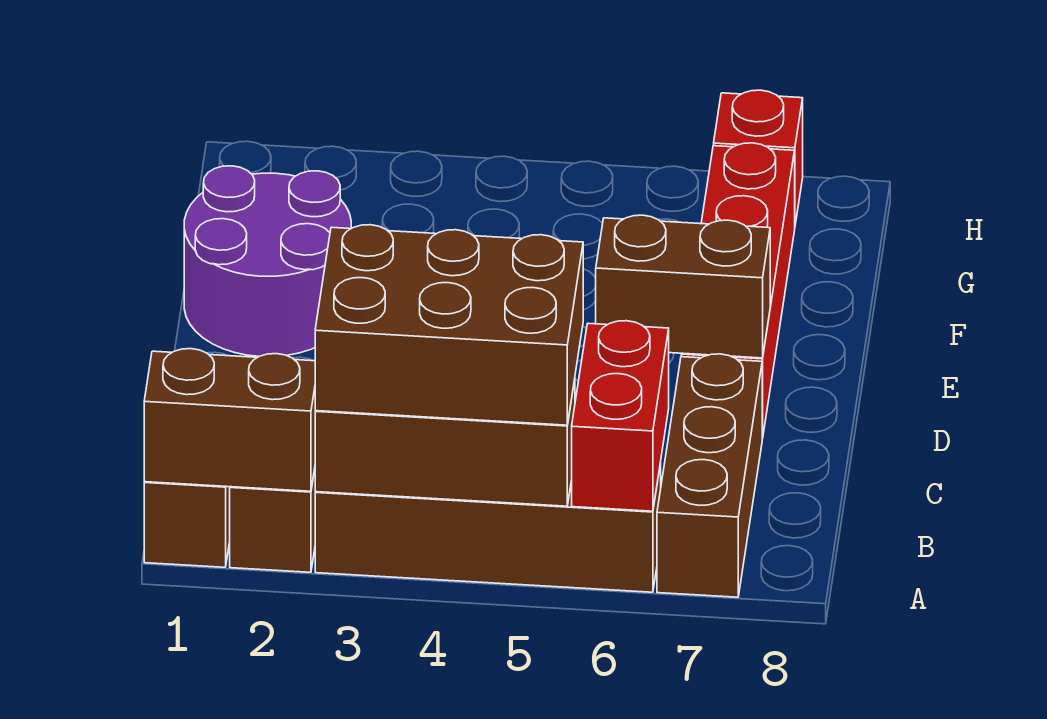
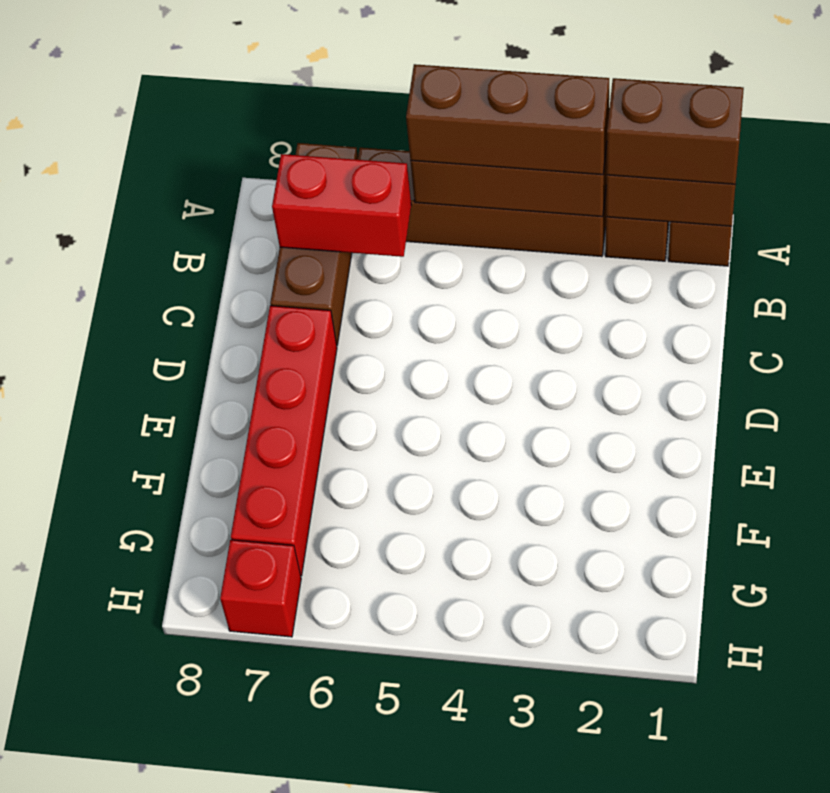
brown 2x3 brick [315,225,583,425] -> brown 1x3 brick [406,64,609,175]
red 1x2 brick [572,321,669,511] -> red 1x2 brick turned to [272,154,411,257]
brown 1x2 brick [596,215,770,358] -> brown 1x2 brick moved to [606,78,744,184]
purple 2x2 round brick [184,166,351,356] -> none

